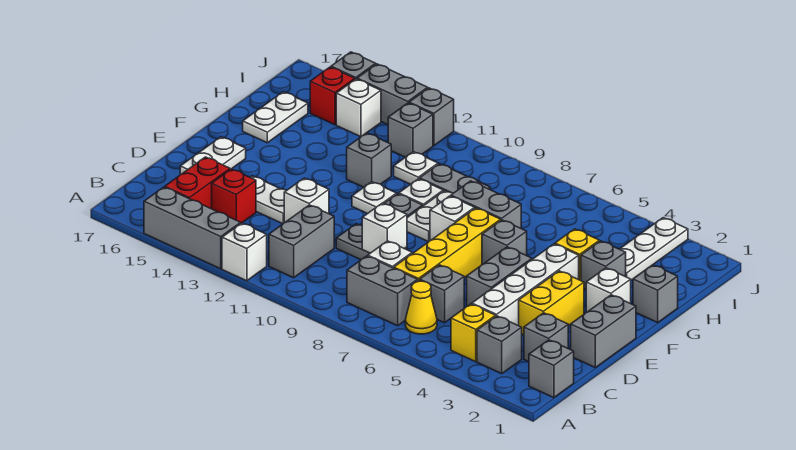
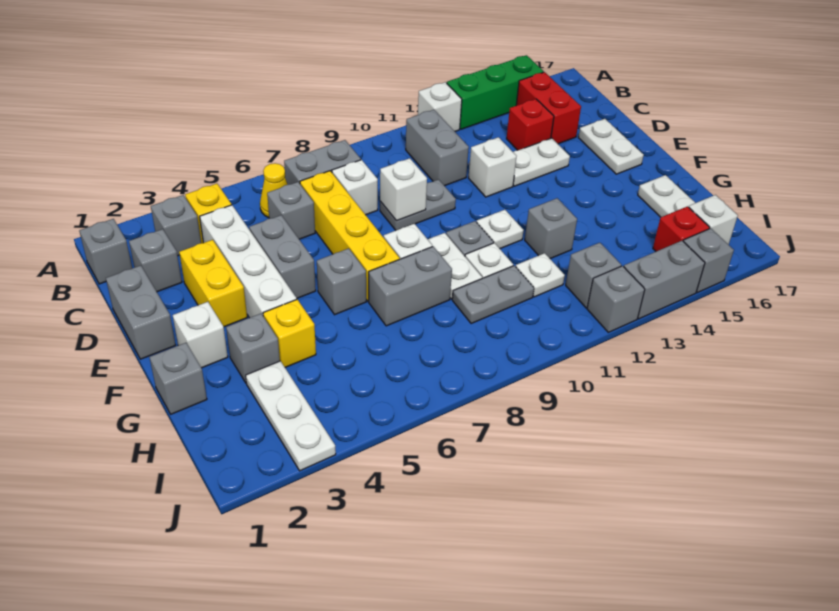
grey 1x3 brick [144,187,241,269] -> green 1x3 brick [447,55,544,129]
white 1x1 brick [336,79,381,137] -> white 1x1 brick moved to [689,195,738,245]

